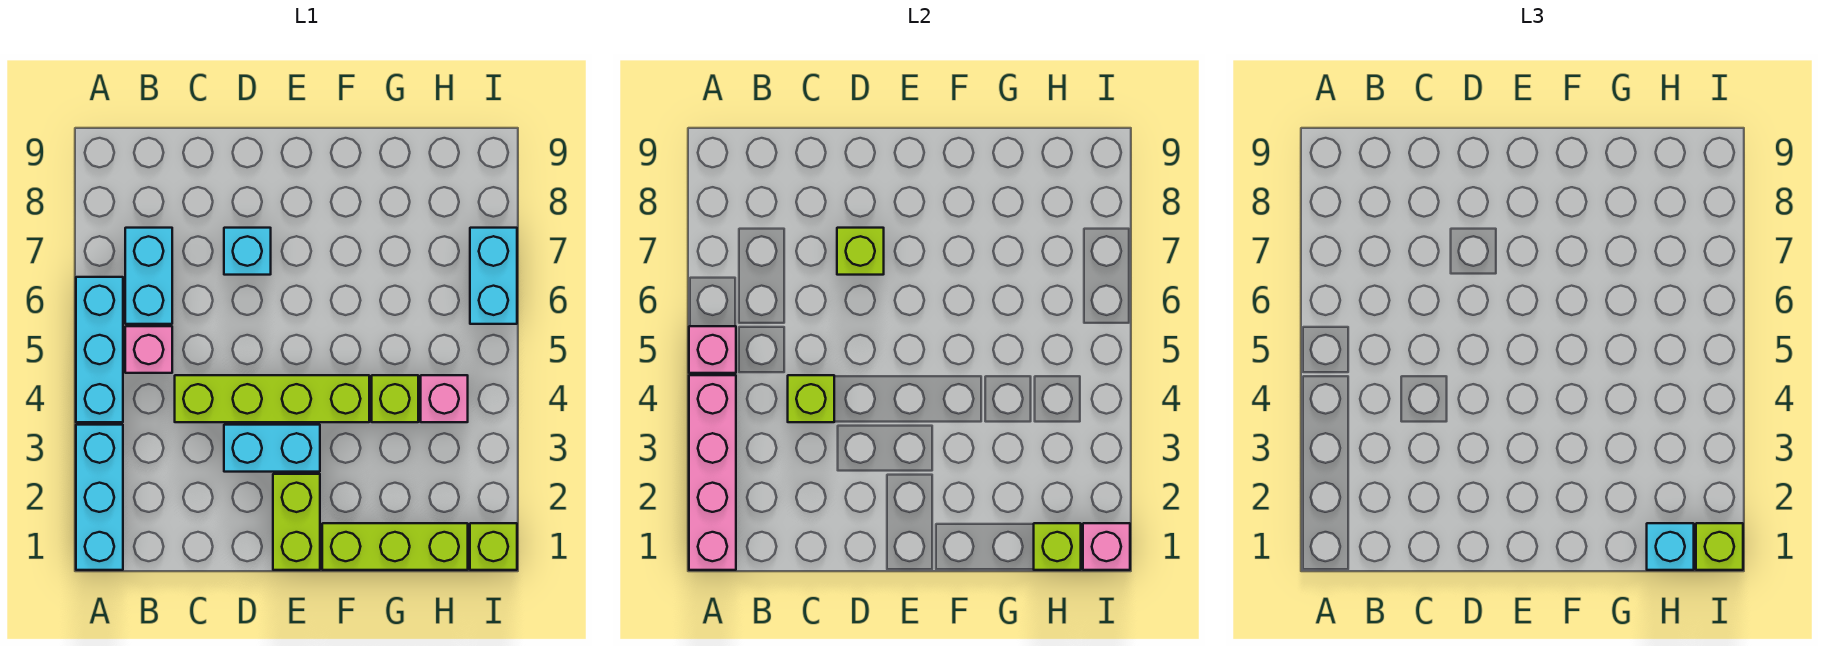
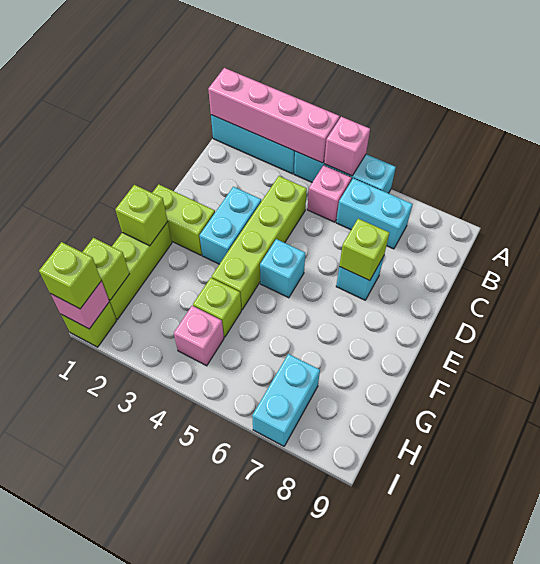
lime 1x1 brick [788,375,834,422] -> lime 1x1 brick moved to [115,185,168,246]
cyan 1x1 brick [1647,523,1694,570] -> cyan 1x1 brick moved to [260,239,305,298]
cyan 1x2 brick [470,228,517,324] -> cyan 1x2 brick turned to [252,354,320,446]

